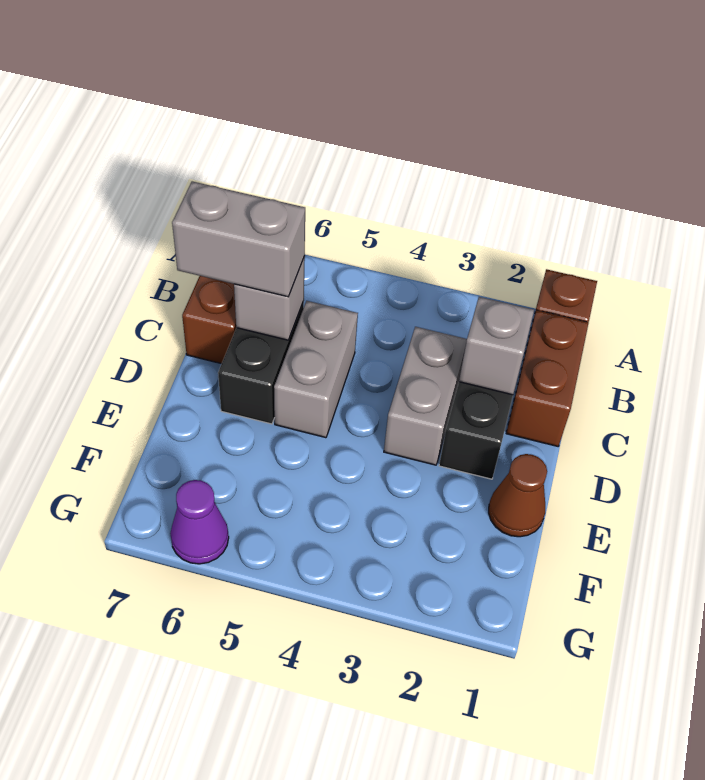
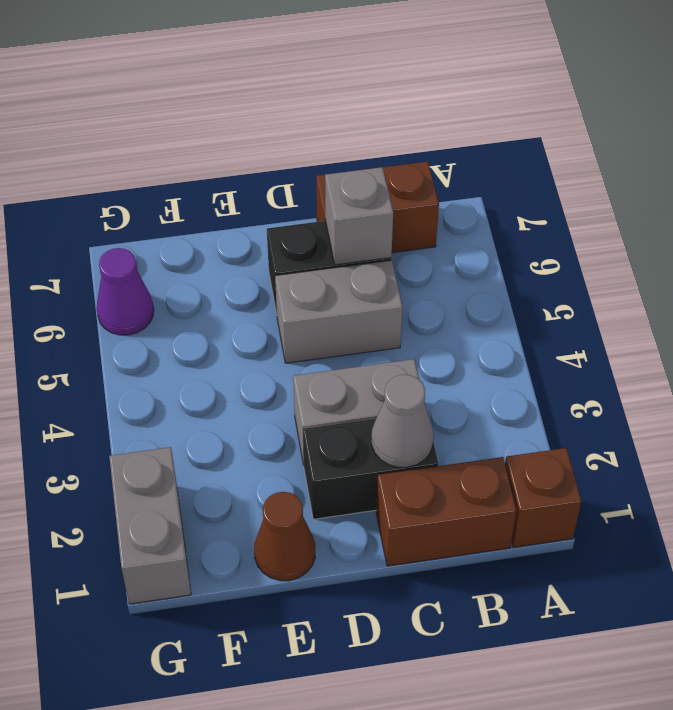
grey 1x1 brick [459,297,534,395] -> grey 1x1 cone [372,375,433,467]
grey 1x2 brick [172,181,305,297] -> grey 1x2 brick moved to [109,447,191,604]

